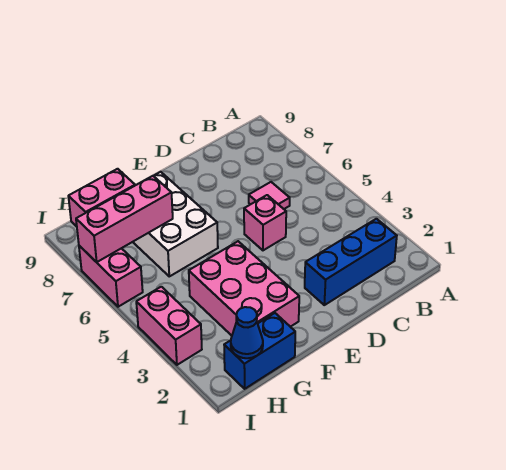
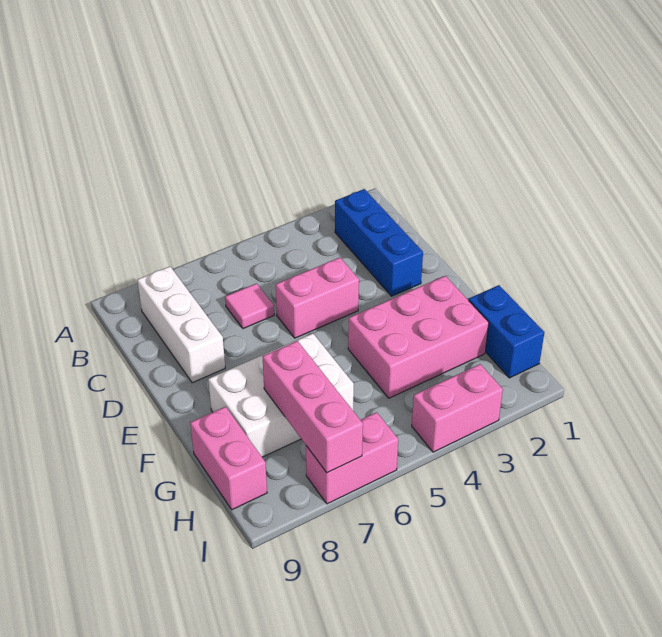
none -> white 1x3 brick [137,267,225,383]
pink 1x1 brick [244,195,286,250] -> pink 1x2 brick [276,258,359,338]
blue 1x1 cone [231,307,263,358] -> none

